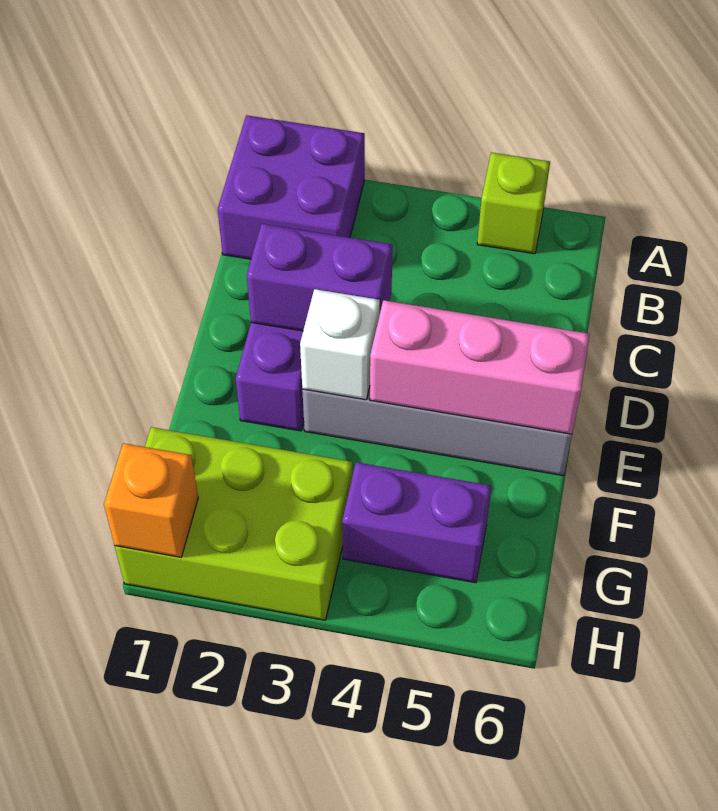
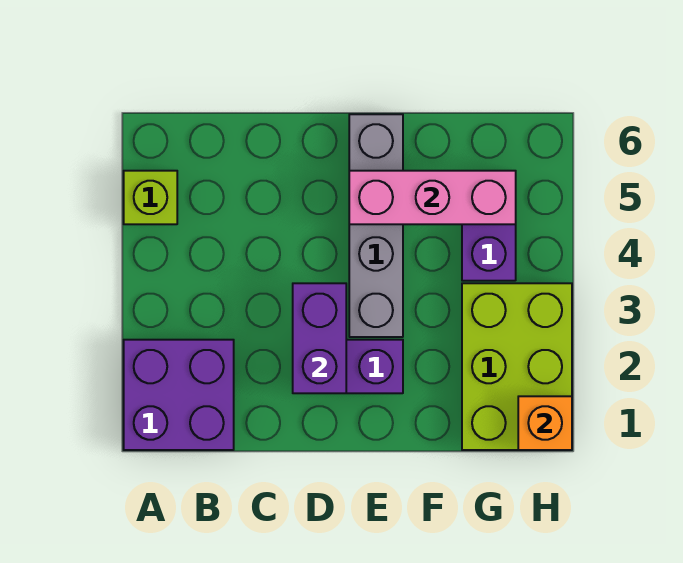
white 1x1 brick [300,289,380,400] -> none
pink 1x3 brick [370,300,590,434] -> pink 1x3 brick turned to [349,171,516,224]

